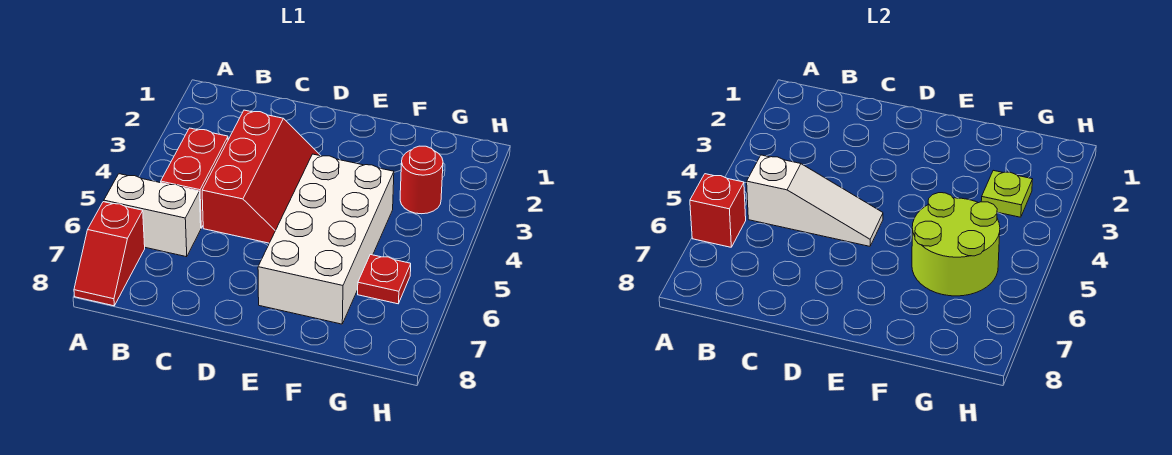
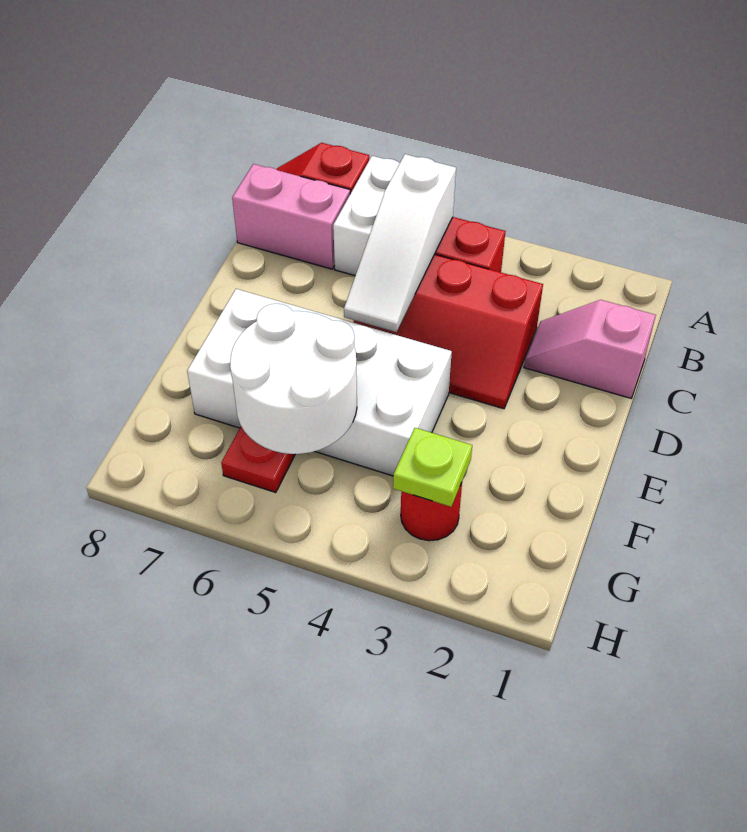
red 1x1 brick [690,174,746,247] -> none
none -> pink 1x2 brick [232,164,350,269]
none -> pink 1x2 slope [524,300,656,398]
lime 2x2 round brick [912,193,1000,296] -> white 2x2 round brick [230,304,357,454]

